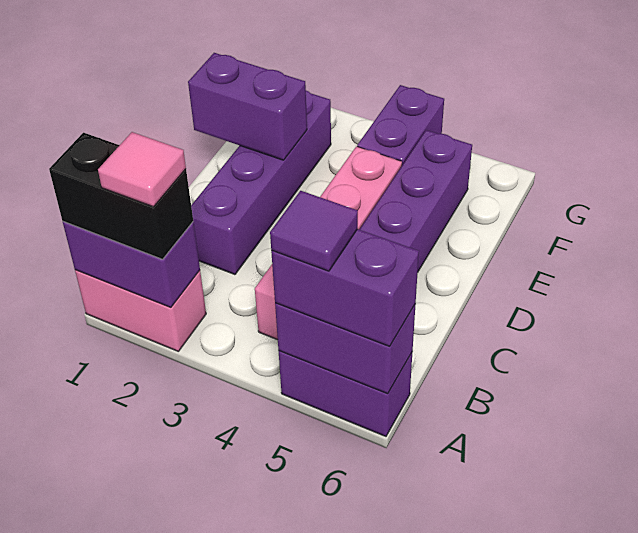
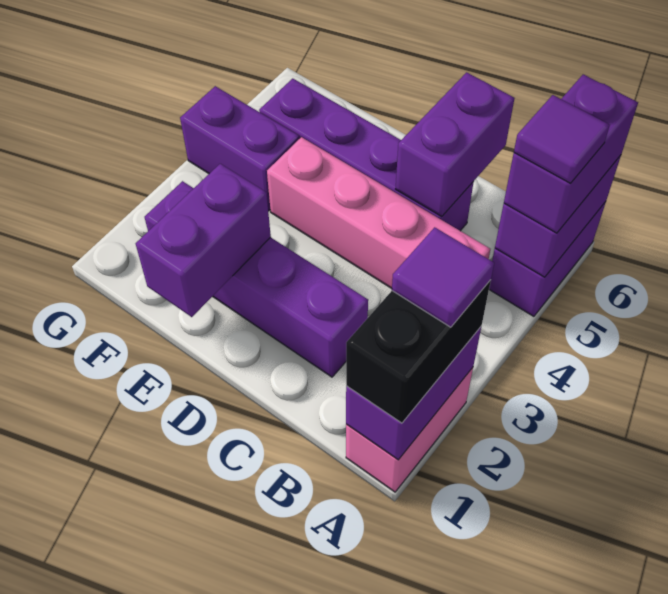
pink 1x1 tile [98,132,186,206] -> purple 1x1 tile [392,227,494,327]
none -> purple 1x2 brick [396,72,515,217]

